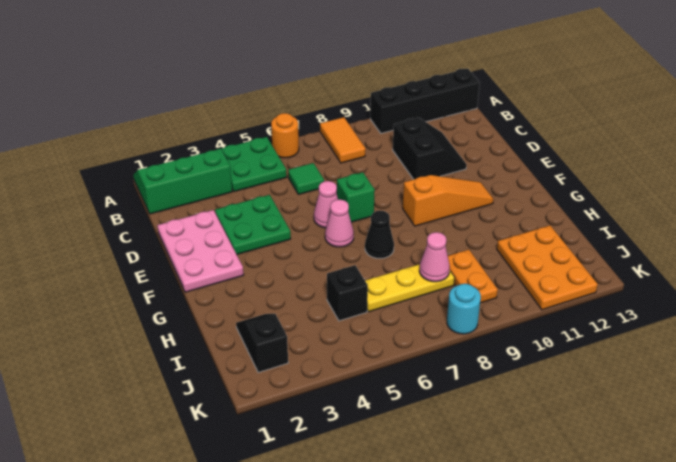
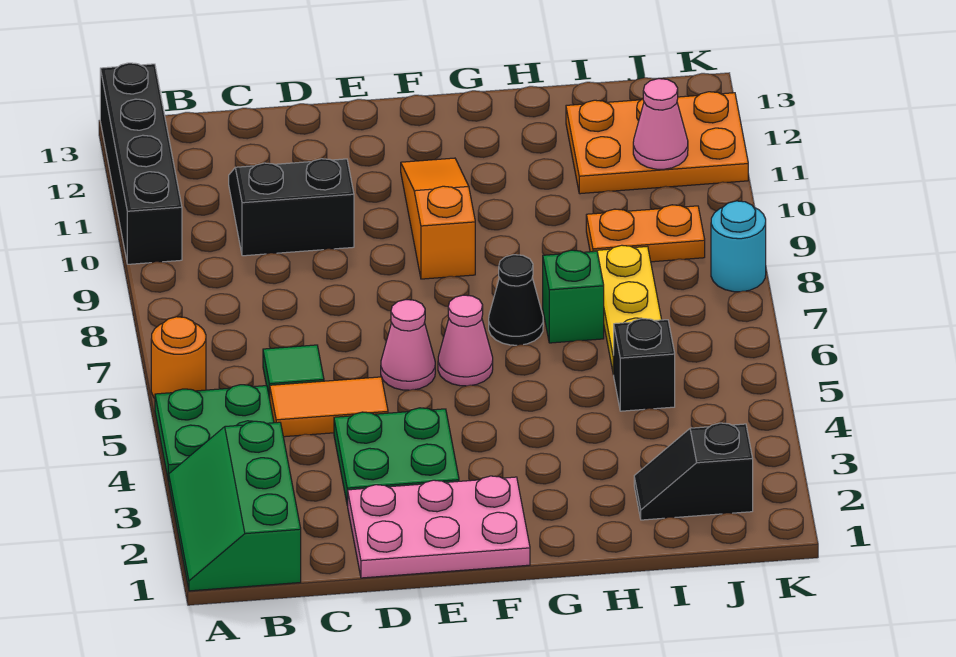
orange 1x2 tile [320,117,366,163] -> orange 1x2 tile moved to [270,377,388,437]
green 1x1 brick [337,172,375,222] -> green 1x1 brick moved to [543,250,604,343]
pink 1x1 cone [419,232,450,282] -> pink 1x1 cone moved to [633,79,688,169]

